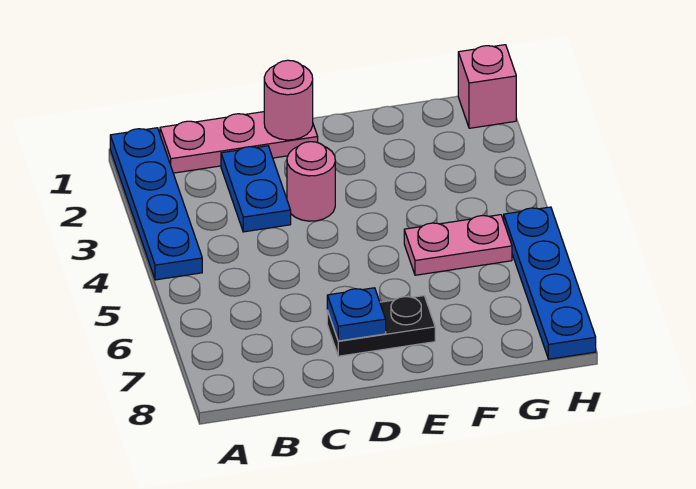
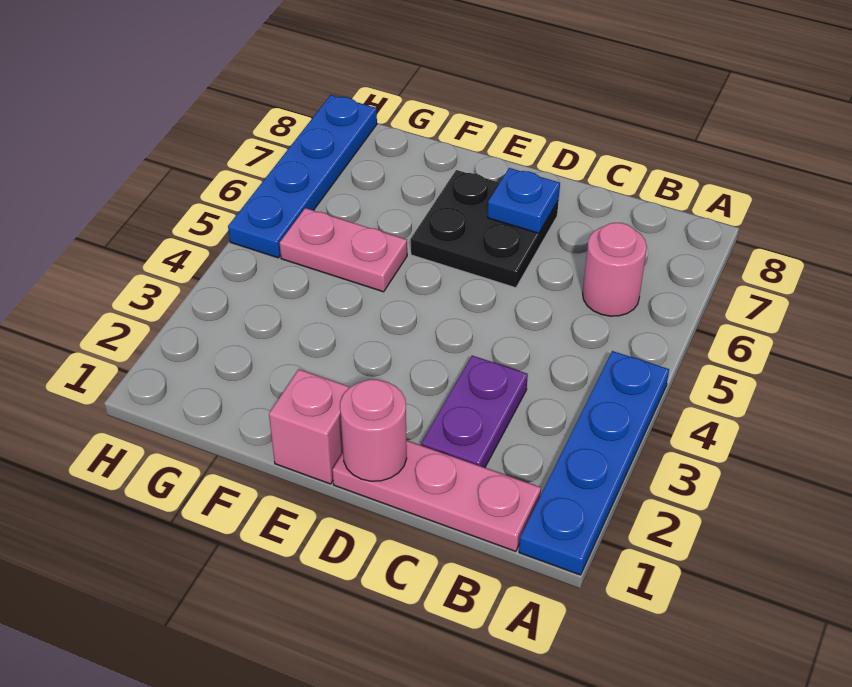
blue 1x2 plate [221,146,291,232] -> purple 1x2 plate [421,356,528,468]
pink 1x1 round brick [287,142,335,221] -> pink 1x1 round brick moved to [583,223,647,316]
black 1x2 plate [327,296,435,356] -> black 2x2 plate [411,170,559,288]
pink 1x1 brick [458,45,516,128] -> pink 1x1 brick moved to [269,370,350,484]

